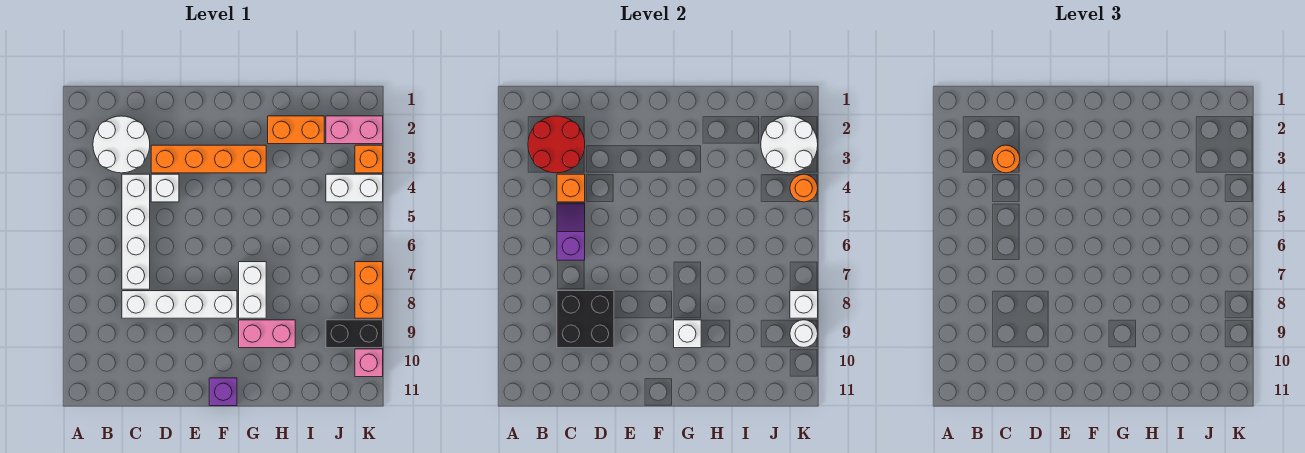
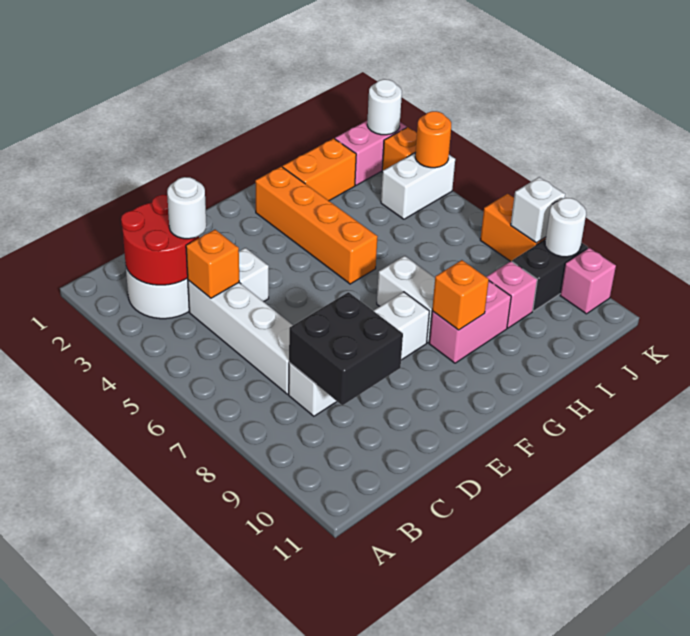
orange 1x1 round brick [992,145,1020,173] -> white 1x1 round brick [167,177,206,239]
purple 1x2 slope [557,203,585,260] -> none
orange 1x4 brick [151,145,266,173] -> orange 1x4 brick turned to [255,167,378,284]
purple 1x1 brick [209,378,237,406] -> none
white 1x1 brick [674,320,701,348] -> orange 1x1 brick [432,260,489,330]
none -> pink 1x1 brick [487,261,537,328]
white 2x2 round brick [761,116,818,173] -> white 1x1 round brick [367,79,402,135]

